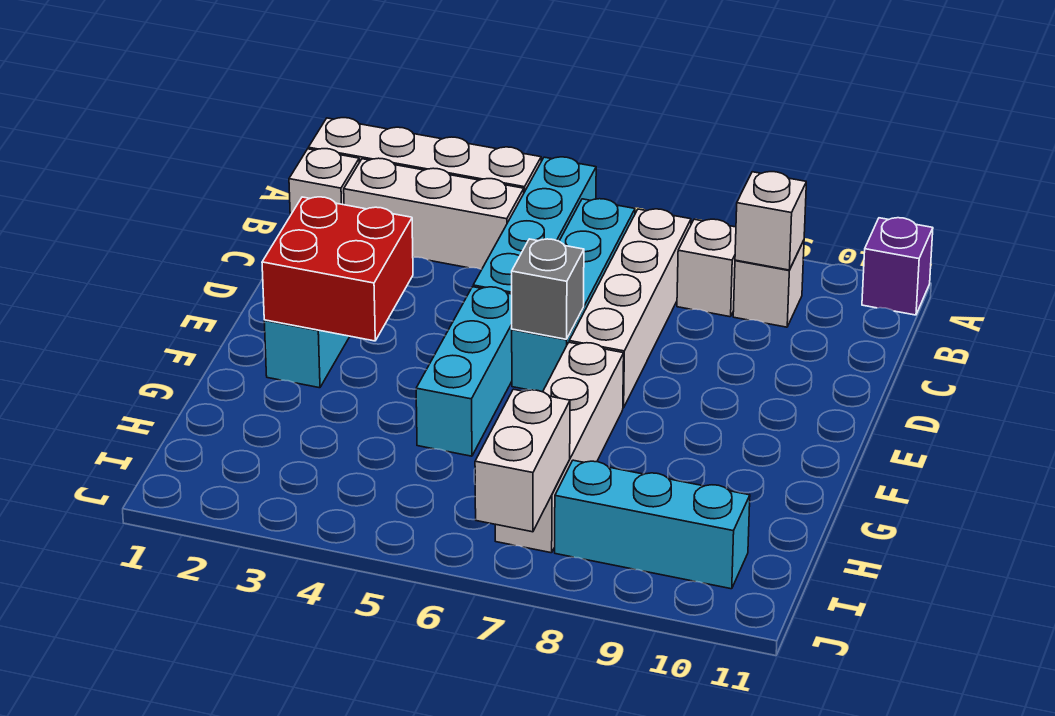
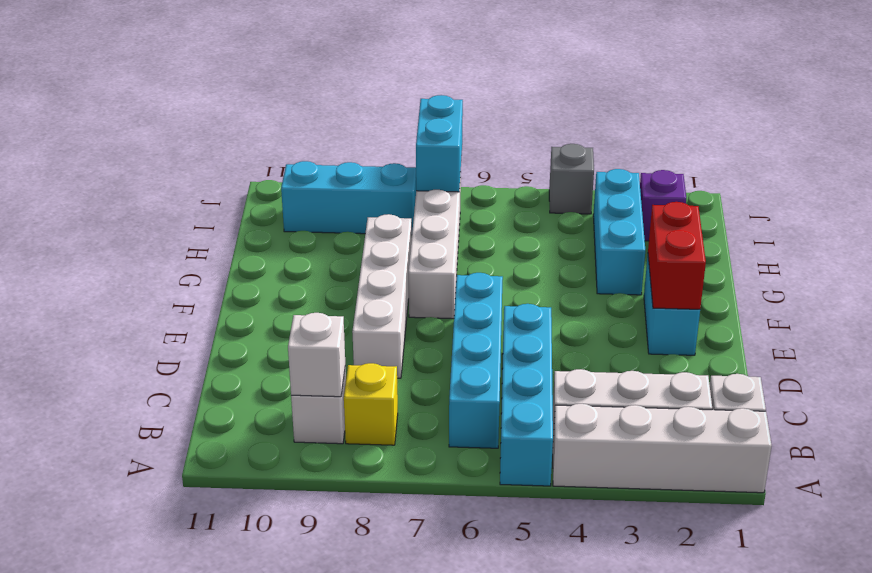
purple 1x1 brick [862,218,933,315] -> purple 1x1 brick moved to [640,170,686,241]
white 1x4 brick [569,209,691,408] -> white 1x4 brick moved to [352,214,412,378]
white 1x1 brick [677,219,736,317] -> yellow 1x1 brick [344,363,398,445]
red 2x2 brick [262,197,413,341] -> red 1x2 brick [648,202,706,309]
cyan 1x3 brick [416,287,512,456] -> cyan 1x3 brick moved to [593,169,645,295]
grey 1x1 brick [512,239,584,339] -> grey 1x1 brick moved to [549,144,594,214]
white 1x2 brick [475,389,570,532] -> cyan 1x2 brick [416,95,463,192]

